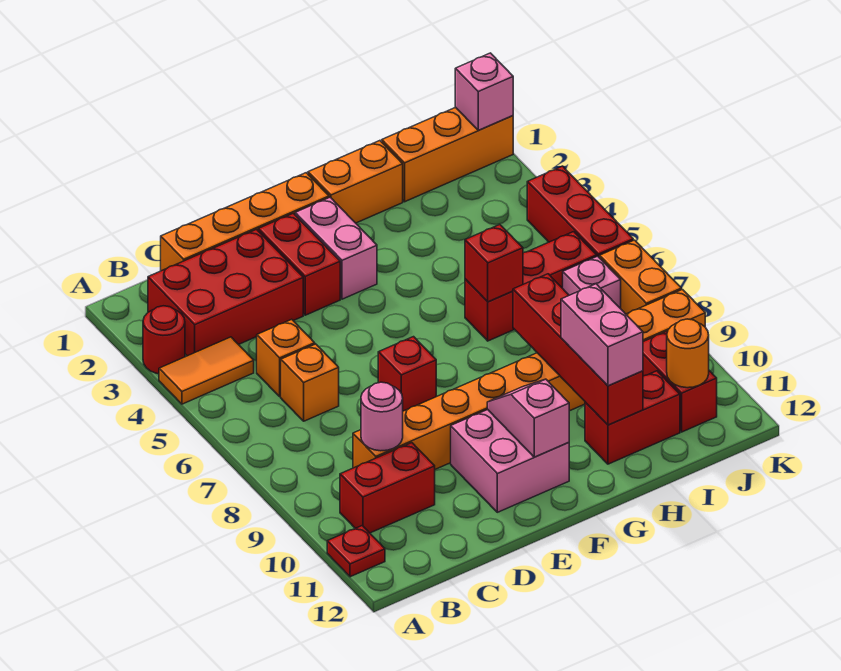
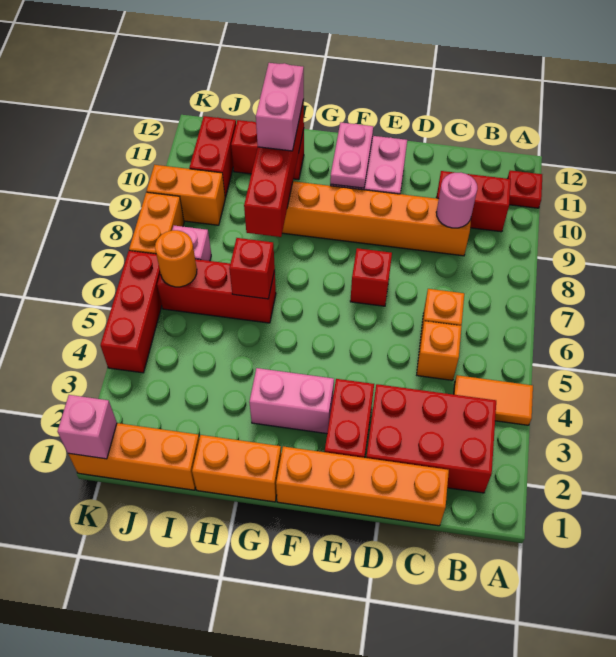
red 1x1 round brick [143,306,185,374] -> none
pink 1x2 brick [295,197,377,299] -> pink 1x2 brick turned to [249,368,334,434]
pink 1x2 slope [487,379,569,457] -> pink 1x2 plate [330,122,373,188]
orange 1x1 round brick [667,319,709,388] -> orange 1x1 round brick moved to [155,230,197,287]

